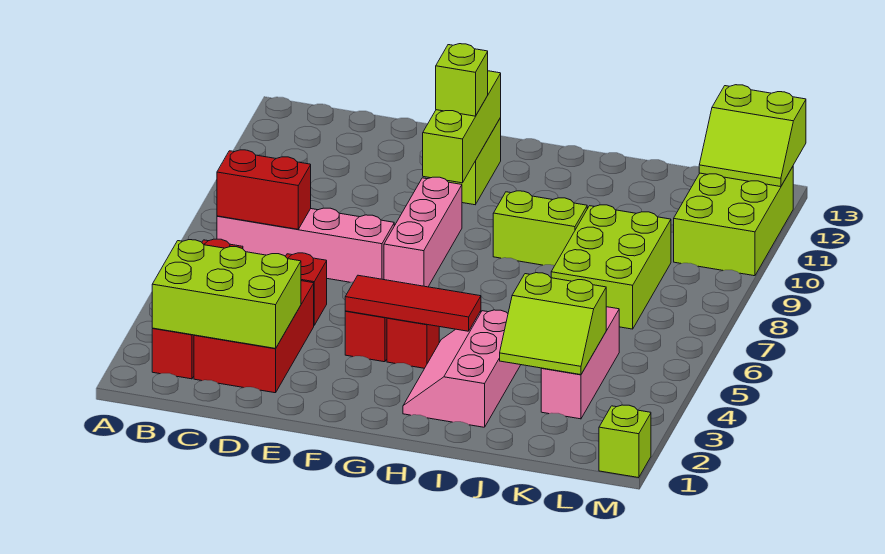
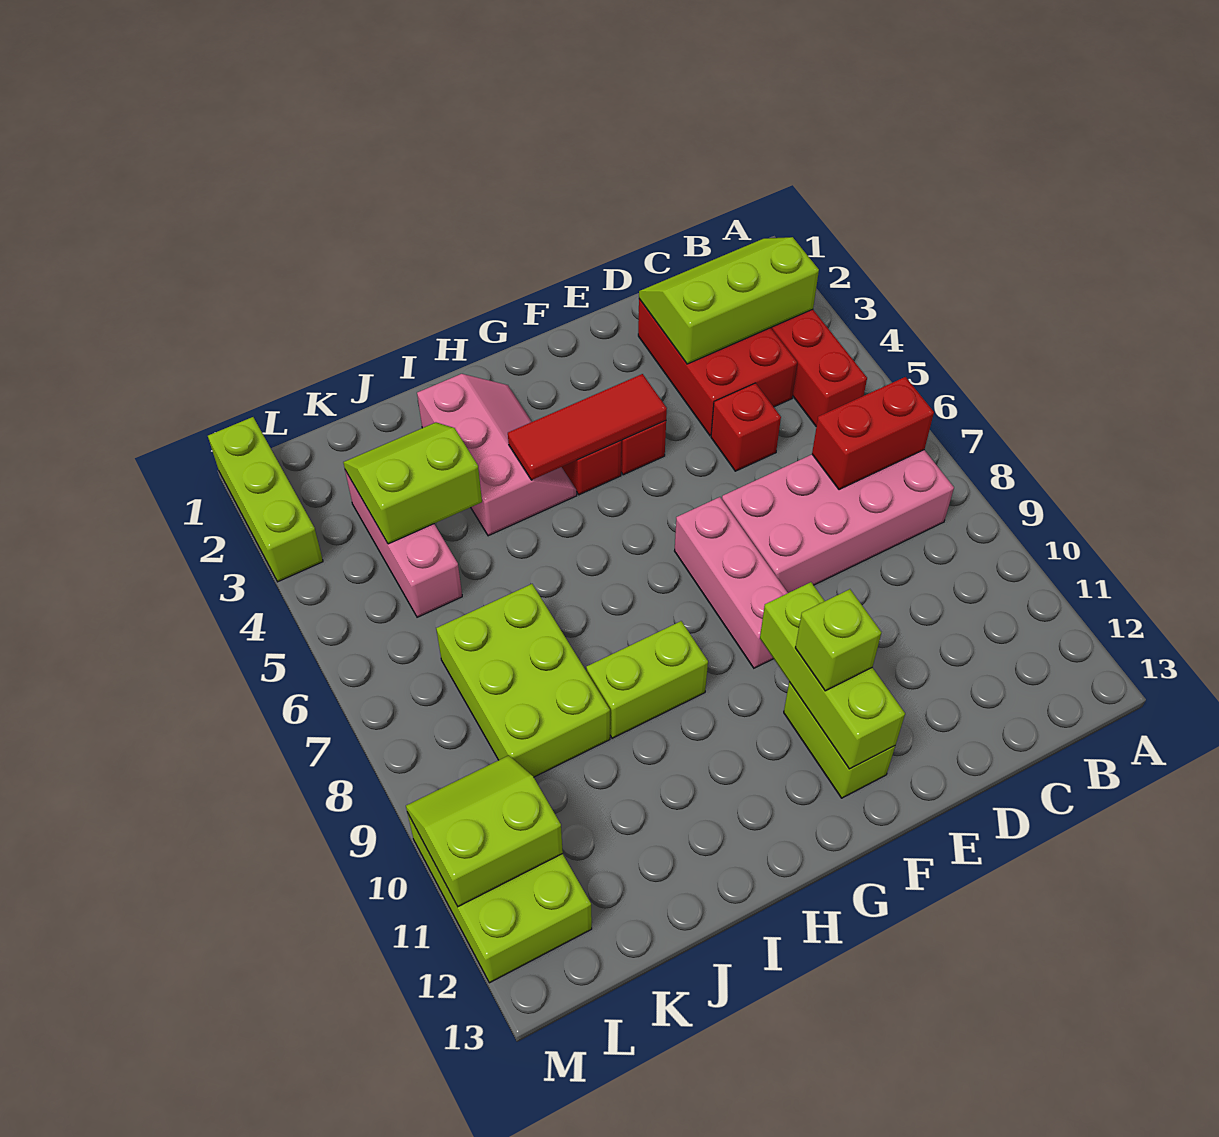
lime 2x3 brick [152,240,301,348] -> lime 2x3 slope [639,237,819,364]
pink 1x4 brick [217,208,394,282] -> pink 2x4 brick [722,450,954,593]
lime 2x2 slope [699,85,806,187] -> lime 2x2 slope moved to [406,755,563,907]
lime 1x1 brick [599,405,651,478] -> lime 1x3 brick [208,417,323,582]

